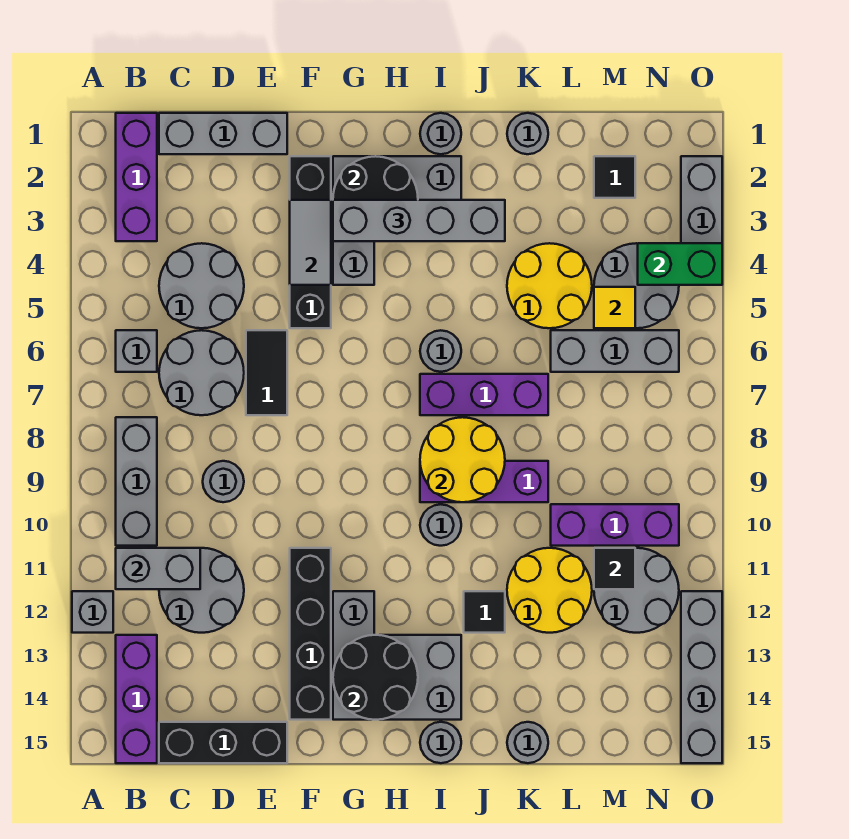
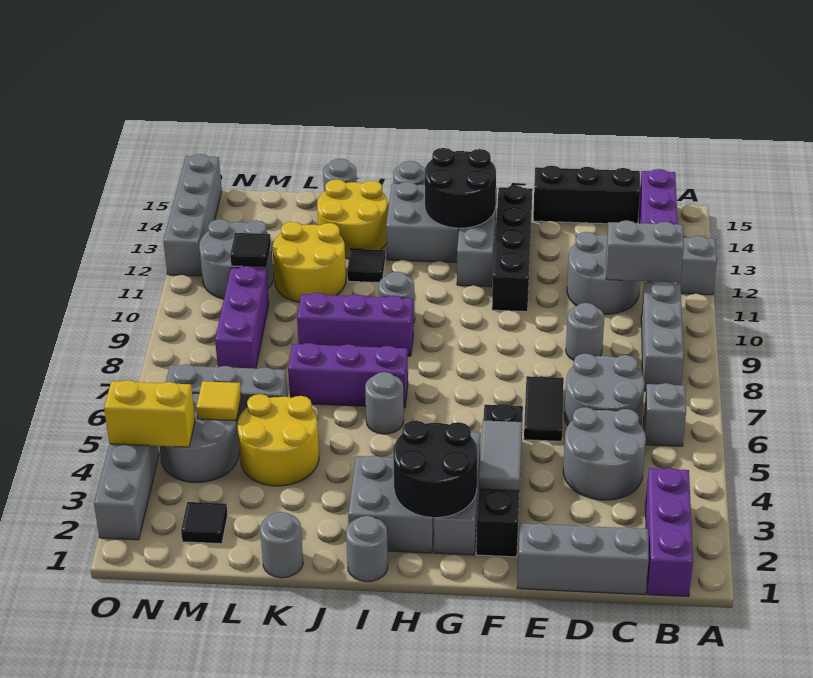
grey 1x4 brick [333,200,505,241] -> none
yellow 2x2 round brick [420,417,505,502] -> yellow 2x2 round brick moved to [317,180,388,259]
purple 1x3 brick [551,504,679,546] -> purple 1x3 brick turned to [215,266,269,368]
green 1x2 brick [638,243,722,285] -> yellow 1x2 brick [104,380,195,447]

